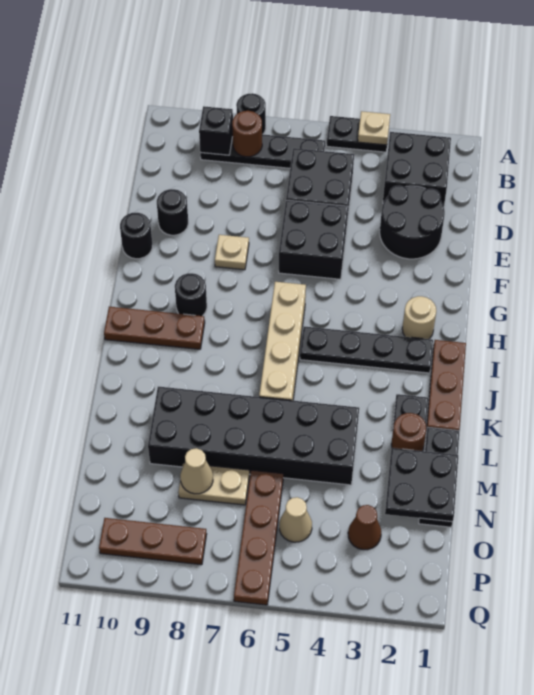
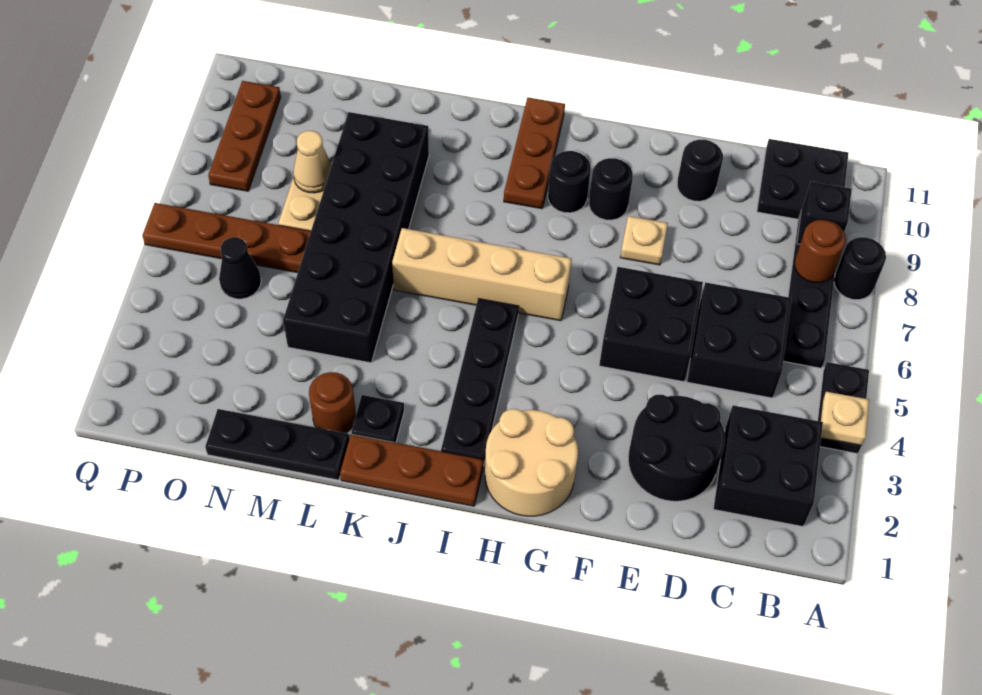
black 1x1 round brick [120,213,152,259] -> black 1x1 round brick moved to [589,158,633,220]
tan 1x1 round brick [402,296,436,339] -> tan 2x2 round brick [485,409,578,516]
black 2x2 plate [385,448,458,522] -> black 2x2 plate moved to [757,139,849,219]
brown 1x1 cone [348,505,381,550] -> none
tan 1x1 cone [279,497,312,542] -> black 1x1 cone [219,237,261,299]

